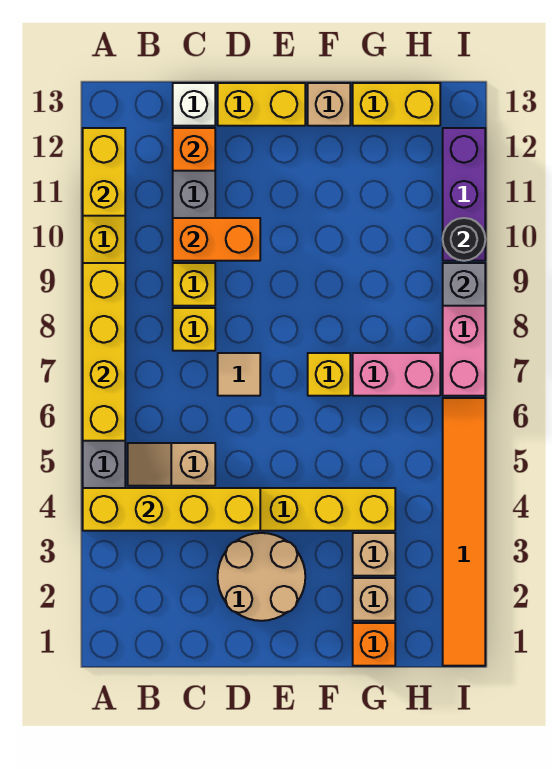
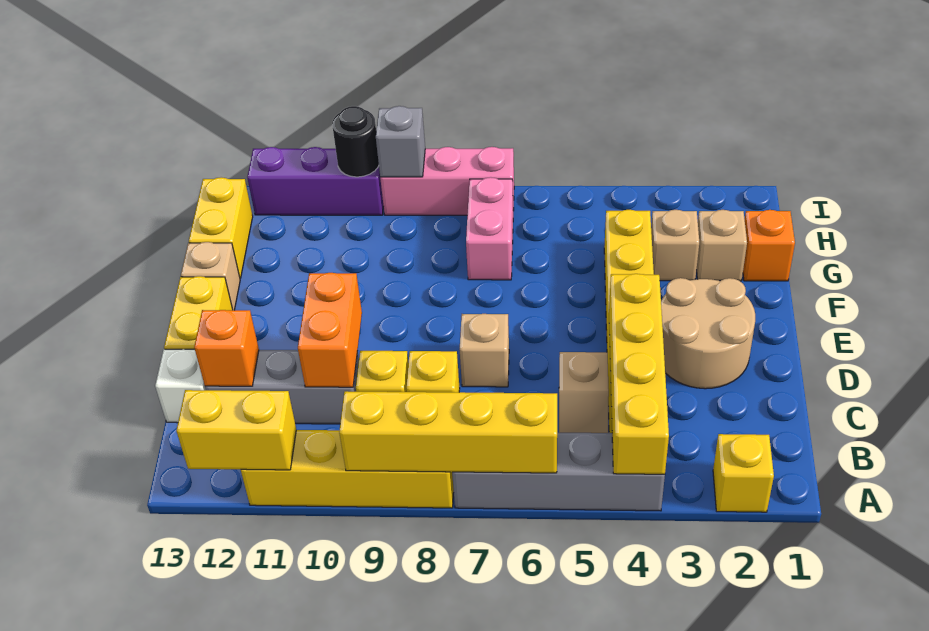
tan 1x1 tile [218,353,260,396] -> tan 1x1 brick [460,314,509,387]
yellow 1x1 brick [308,353,350,396] -> yellow 1x1 brick moved to [713,434,774,512]
orange 1x6 tile [443,398,485,666] -> none

